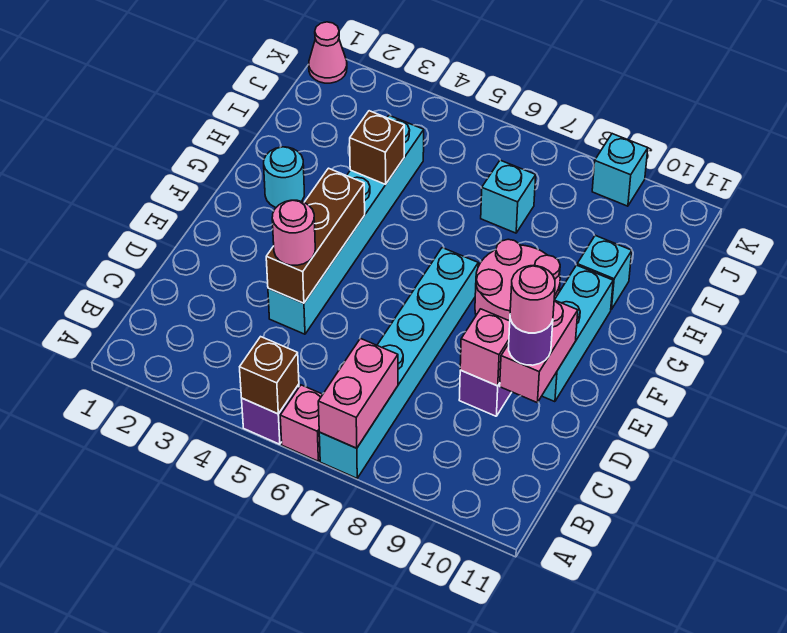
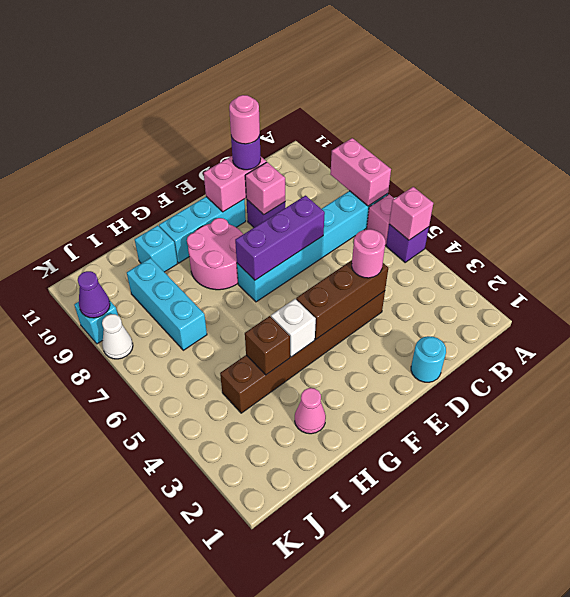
brown 1x1 brick [240,337,299,414] -> pink 1x1 brick [389,187,433,240]
pink 1x2 brick [318,339,398,448] -> pink 1x2 brick turned to [330,138,391,206]
cyan 1x6 brick [268,115,424,334] -> brown 1x6 brick [220,291,385,413]
none -> purple 1x3 brick [235,196,325,280]
cyan 1x1 round brick [264,147,304,207] -> cyan 1x1 round brick moved to [411,336,446,382]
none -> white 1x1 brick [271,299,316,357]
cyan 1x1 brick [481,160,536,233] -> cyan 1x3 brick [127,258,207,350]
pink 1x1 cone [309,22,347,83] -> pink 1x1 cone moved to [295,388,326,434]
none -> white 1x1 cone [102,314,133,359]
none -> purple 1x1 cone [78,271,110,318]

